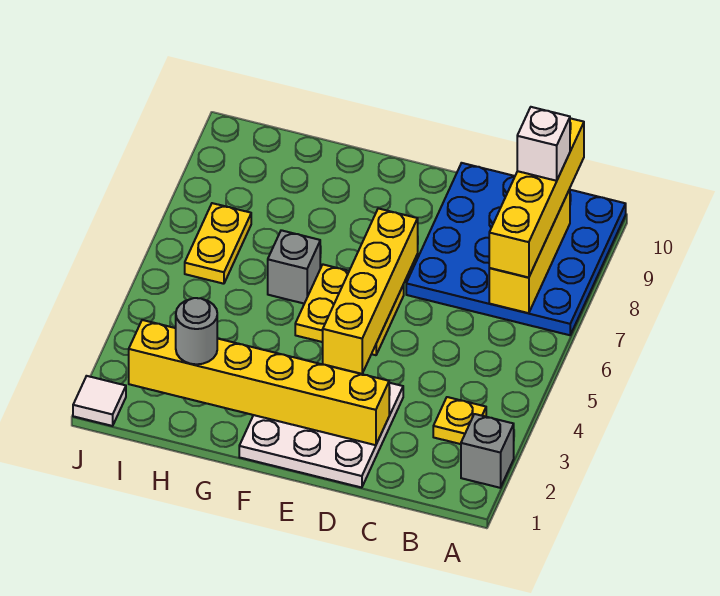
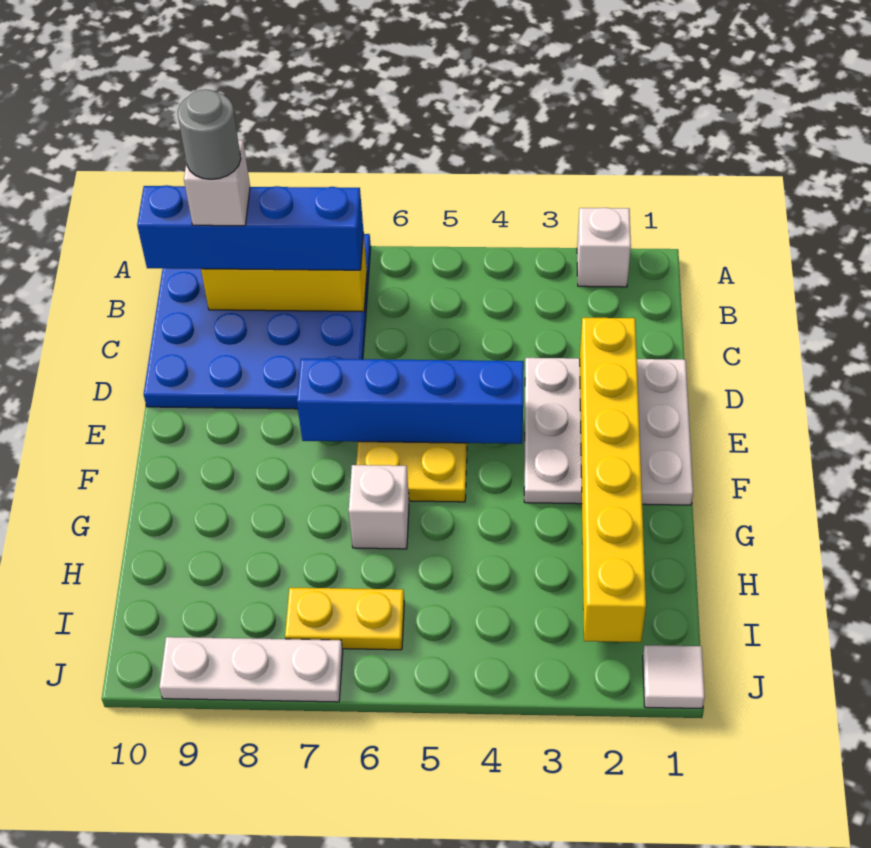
grey 1x1 brick [461,414,514,488] -> white 1x1 brick [577,208,631,287]
yellow 1x1 plate [433,397,486,444] -> none
yellow 1x4 brick [489,118,584,278] -> blue 1x4 brick [137,185,363,270]
yellow 1x4 brick [323,208,418,374] -> blue 1x4 brick [297,359,524,444]
grey 1x1 brick [268,230,320,304] -> white 1x1 brick [349,465,409,549]
grey 1x1 round brick [176,298,217,364] -> grey 1x1 round brick moved to [178,89,241,179]
none -> white 1x3 plate [159,637,343,702]

